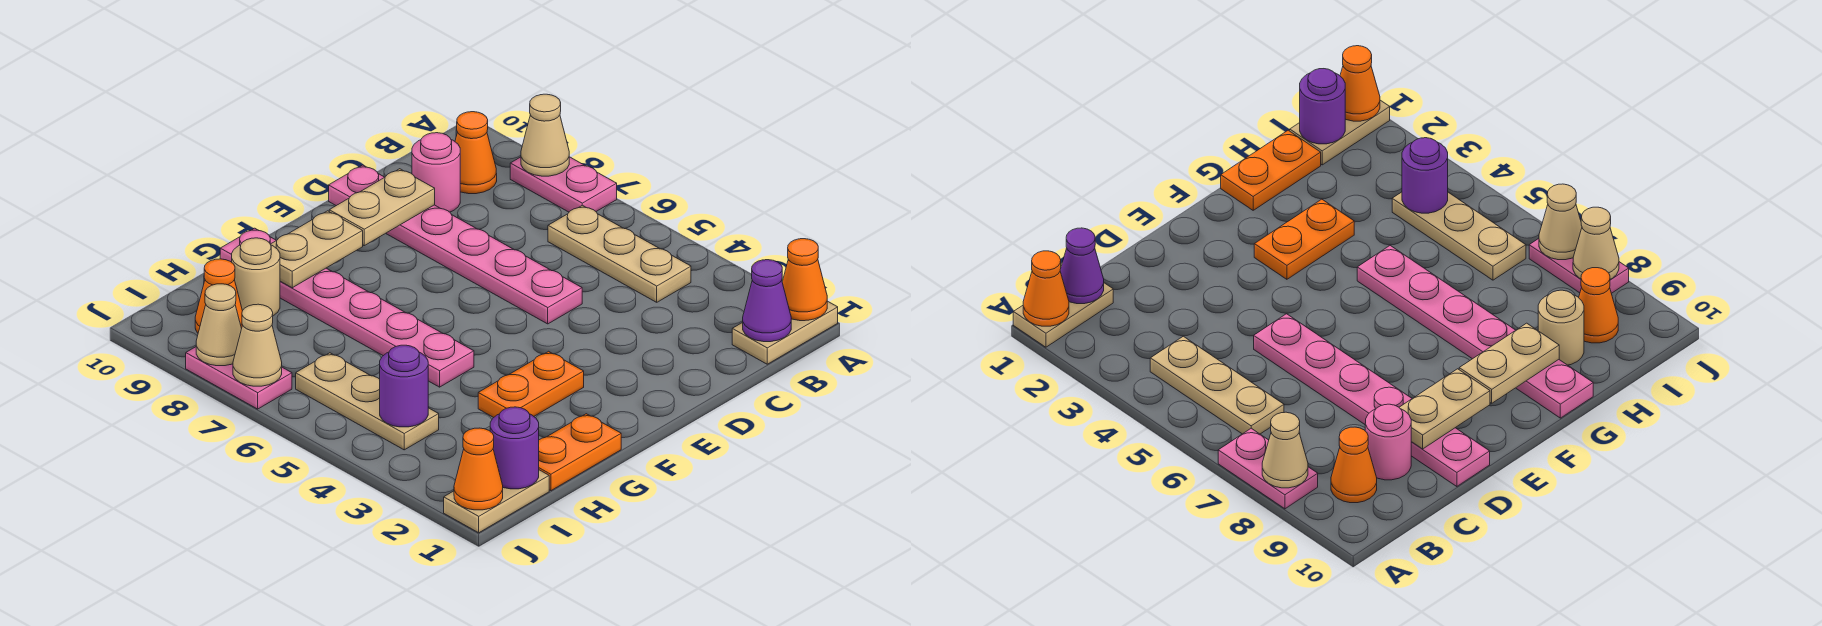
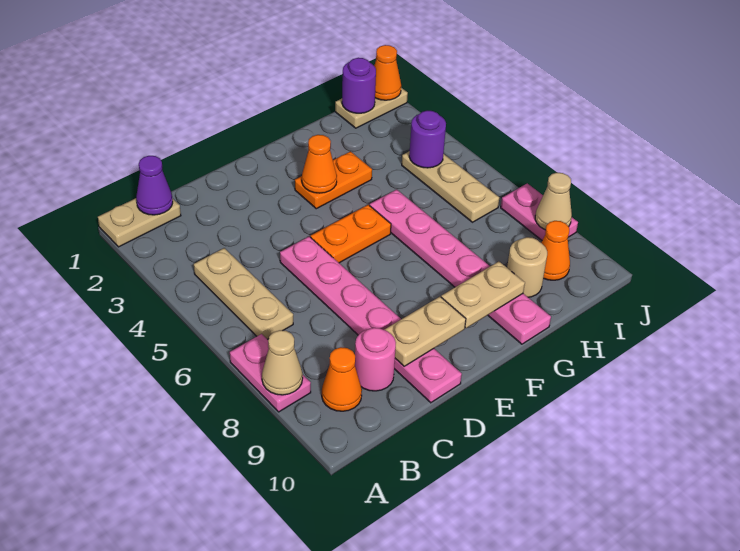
orange 1x1 cone [782,239,827,321] -> orange 1x1 cone moved to [302,135,337,193]
orange 1x2 plate [539,414,621,491] -> orange 1x2 plate moved to [311,205,391,263]
tan 1x1 cone [233,304,282,386] -> none

